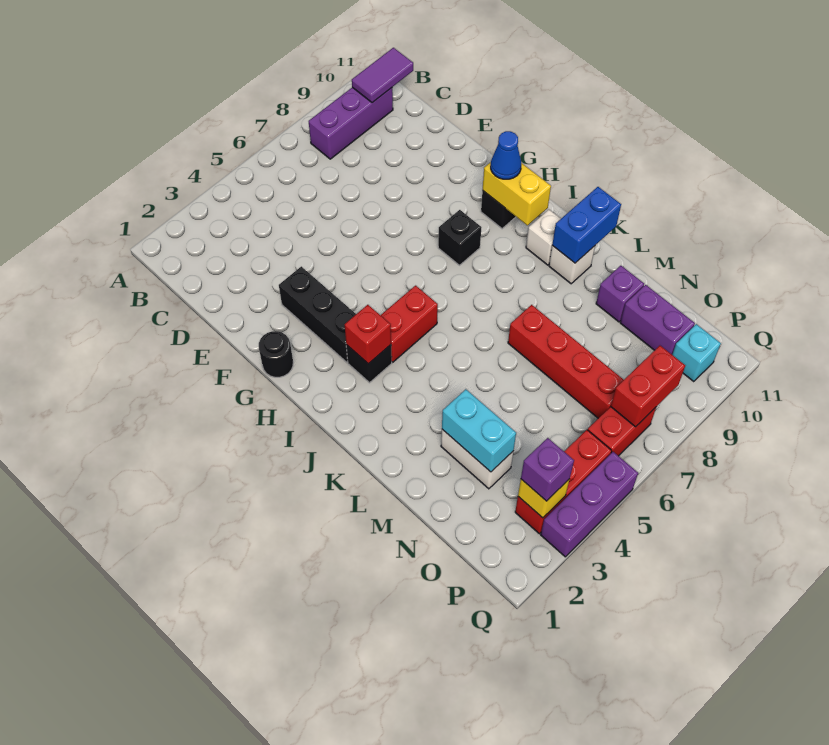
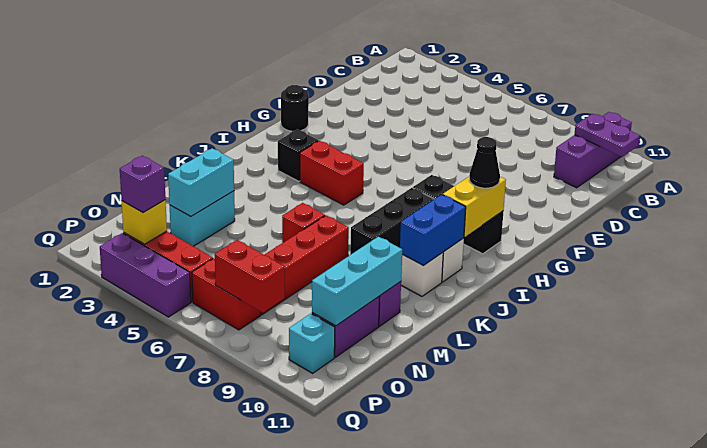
purple 1x3 brick [309,87,393,159] -> purple 1x3 brick turned to [554,112,632,188]
purple 1x2 tile [352,48,413,103] -> purple 1x2 plate [575,114,640,157]
black 1x3 brick [279,266,356,362] -> black 1x3 brick moved to [350,188,434,255]
blue 1x1 cone [491,131,521,179] -> black 1x1 cone [469,137,500,188]
red 1x1 brick [345,305,391,364] -> red 1x1 brick moved to [282,203,325,243]
blue 1x2 brick [552,187,621,263] -> blue 1x2 brick turned to [400,195,466,266]
white 1x2 brick [441,429,513,489] -> cyan 1x2 brick [170,191,235,246]
none -> cyan 1x3 brick [312,237,402,326]

